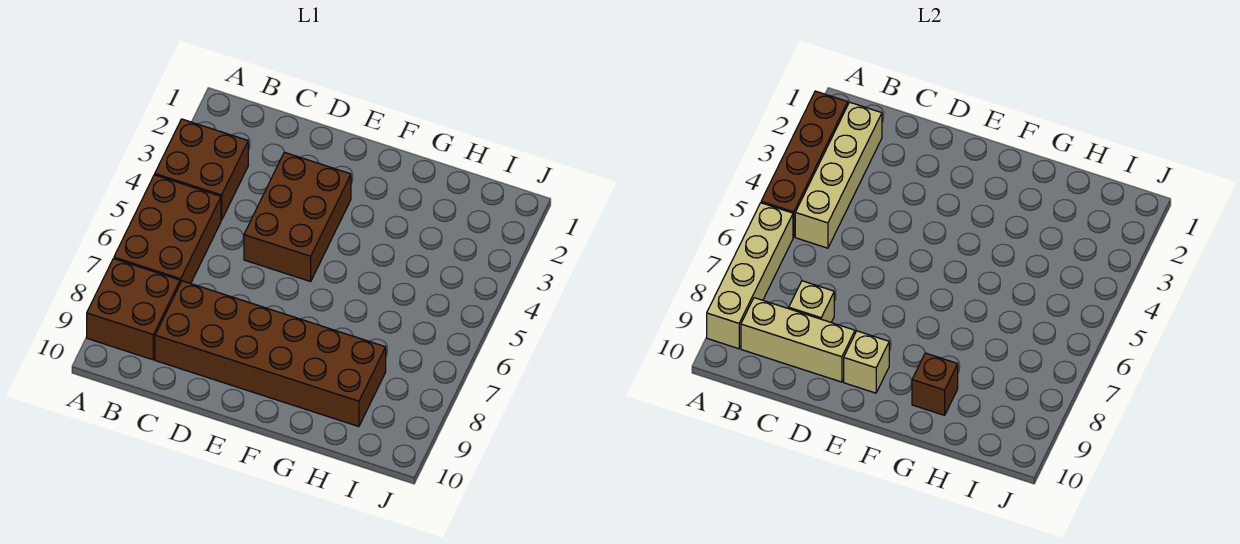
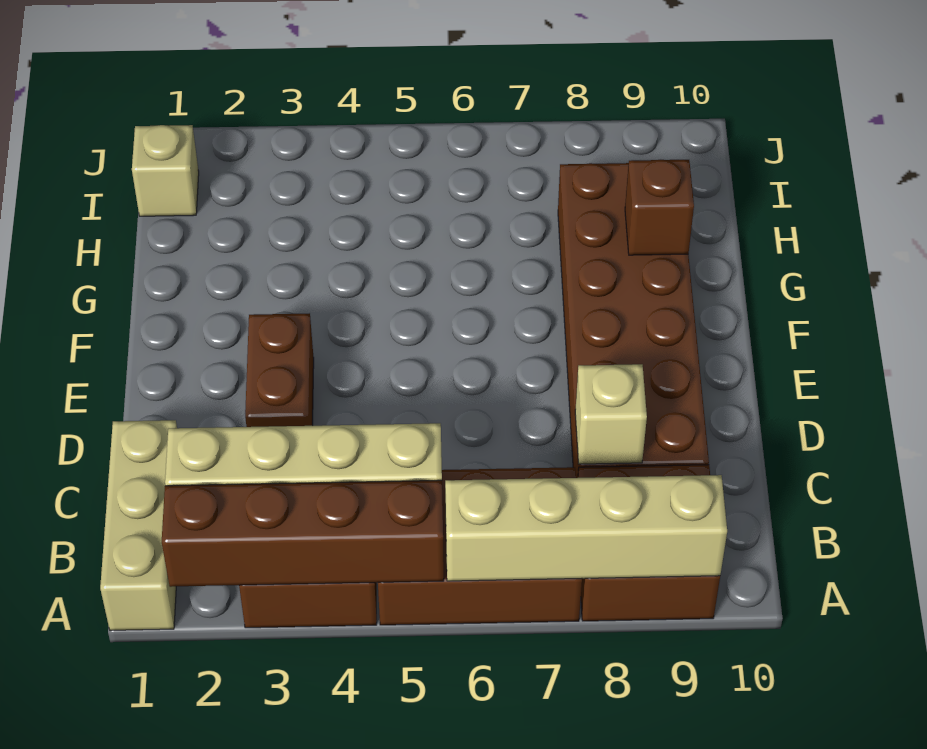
tan 1x3 brick [741,298,855,382] -> tan 1x3 brick moved to [100,420,177,630]
brown 2x3 brick [244,152,351,282] -> brown 1x2 brick [245,313,314,427]
tan 1x1 brick [844,331,889,393] -> tan 1x1 brick moved to [132,125,199,216]

